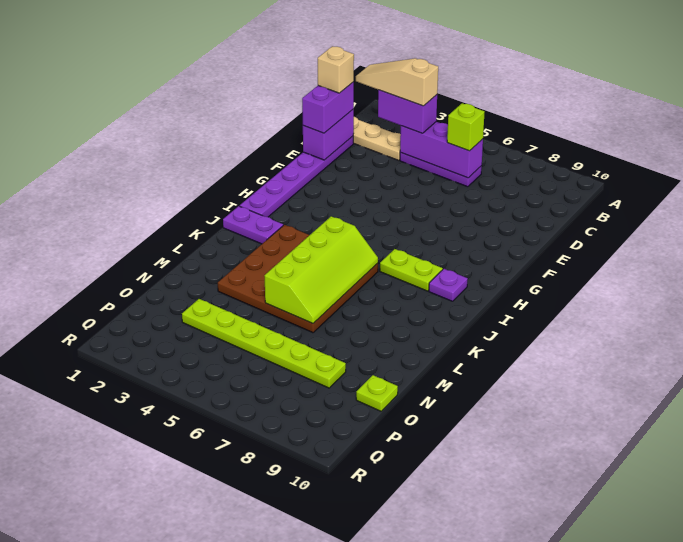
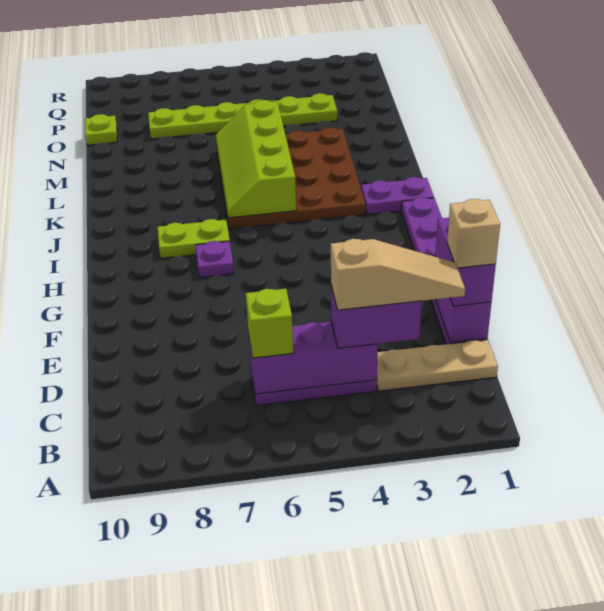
purple 1x1 plate [429,269,468,301] -> purple 1x1 plate moved to [196,241,234,278]

